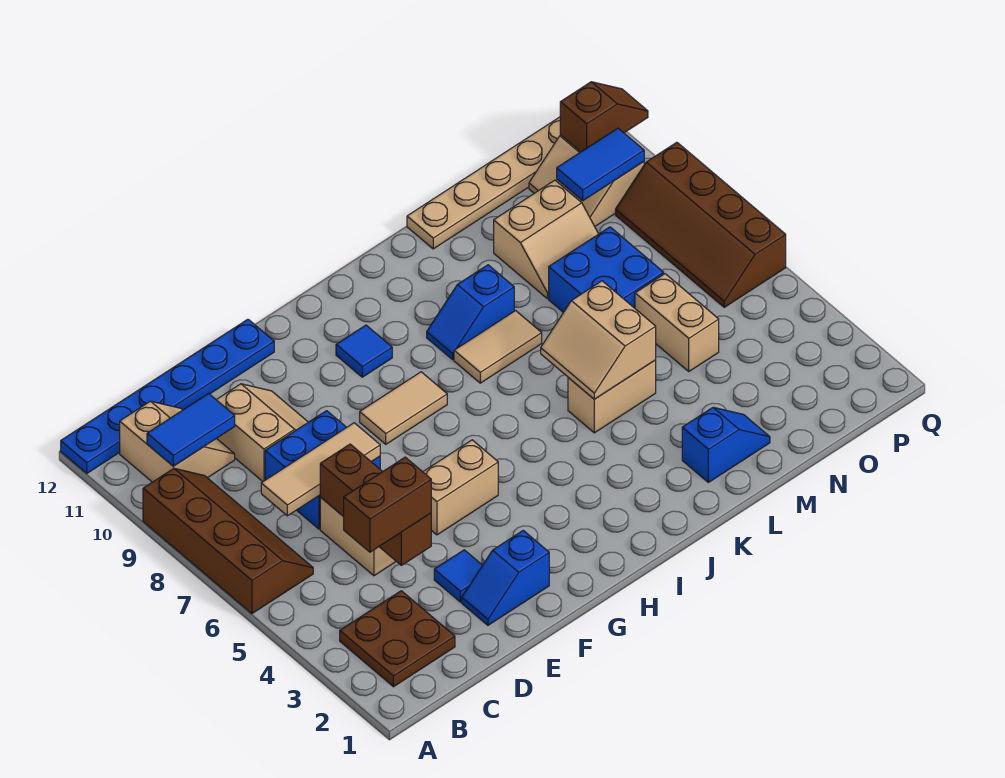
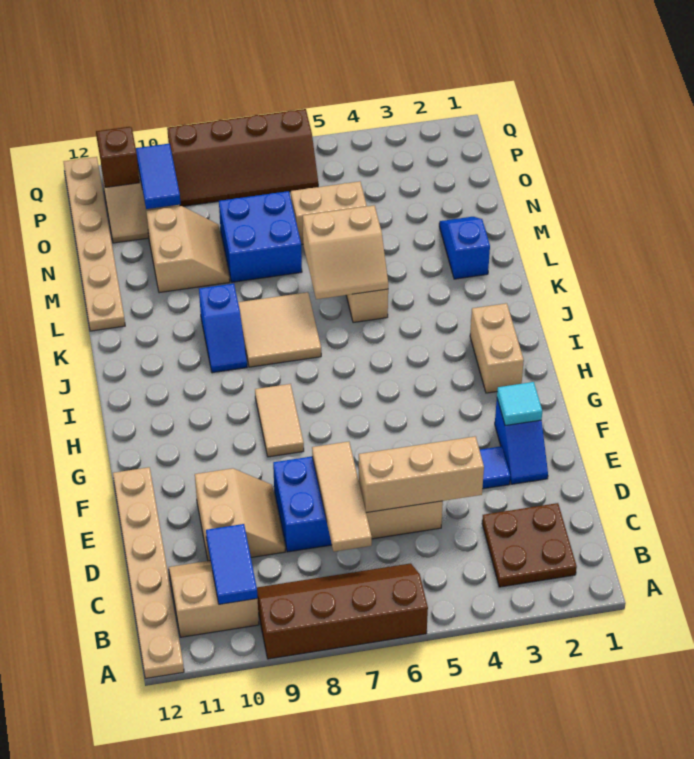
blue 1x6 plate [61,319,274,473] -> tan 1x6 plate [113,467,184,679]
brown 1x2 brick [344,457,431,552] -> none
brown 1x3 brick [320,444,431,565] -> tan 1x3 brick [359,436,484,513]
tan 2x2 slope [216,384,308,481] -> tan 2x2 slope turned to [195,468,285,561]
none -> cyan 1x1 tile [497,382,542,426]
tan 1x2 brick [423,440,498,535] -> tan 1x2 brick moved to [470,303,524,393]
blue 1x1 tile [336,325,392,377] -> none
tan 1x2 tile [454,311,542,383] -> tan 2x2 tile [238,292,321,367]

